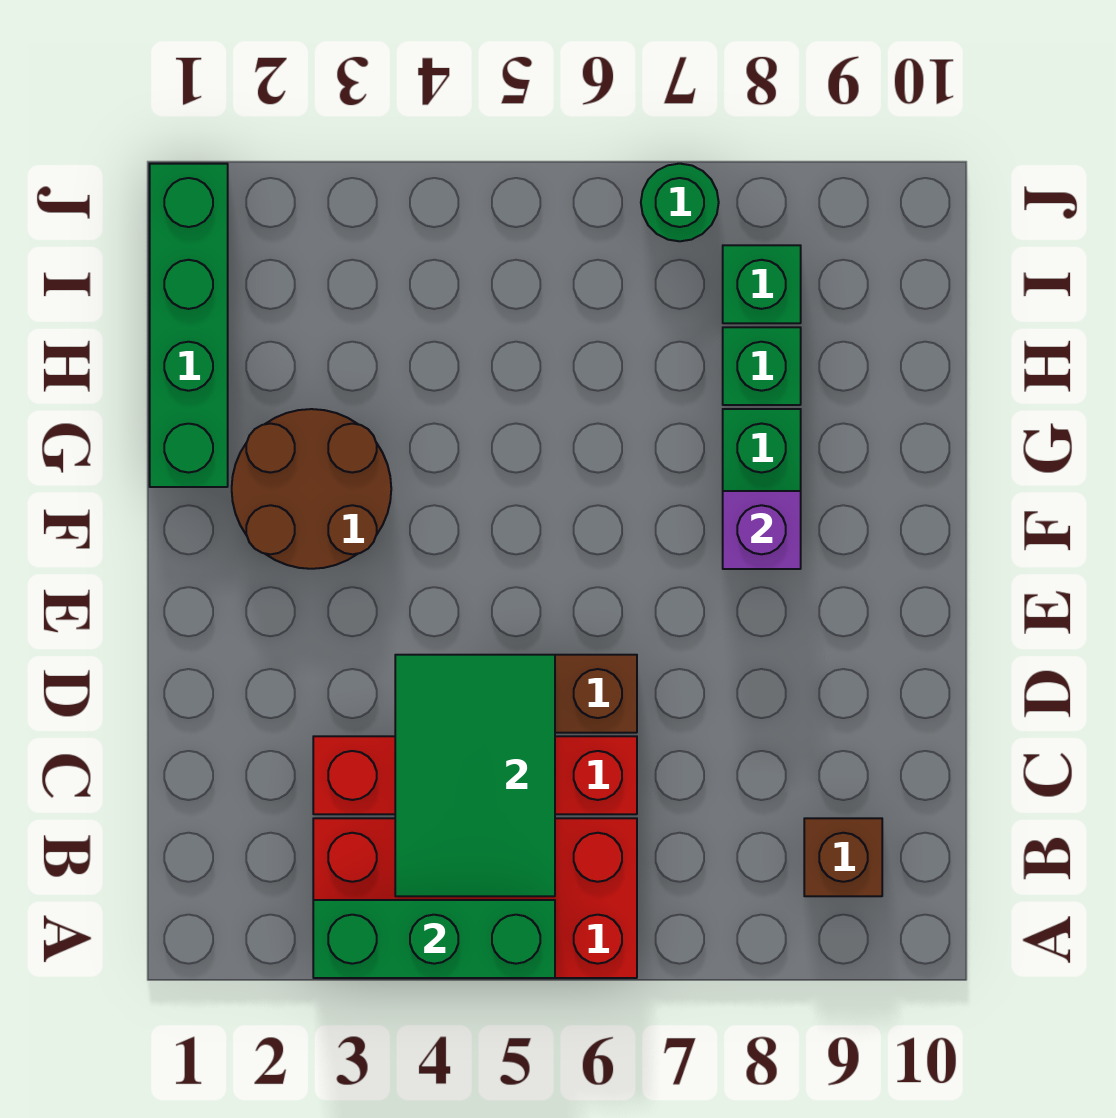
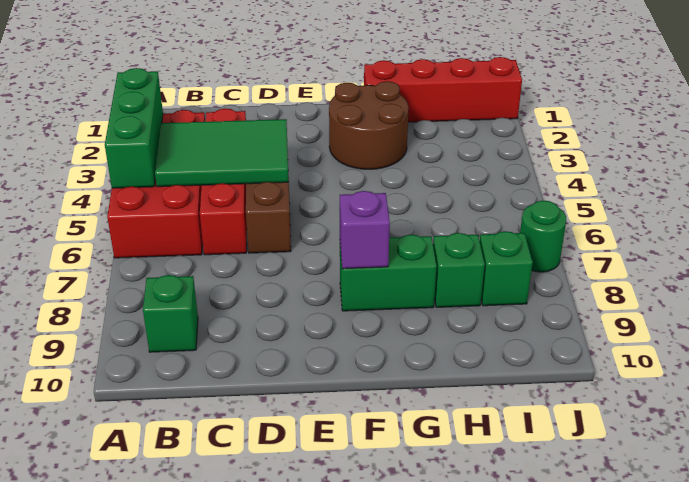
brown 1x1 brick [804,818,882,896] -> green 1x1 brick [143,275,198,352]
green 1x4 brick [150,164,228,487] -> red 1x4 brick [364,57,522,122]

